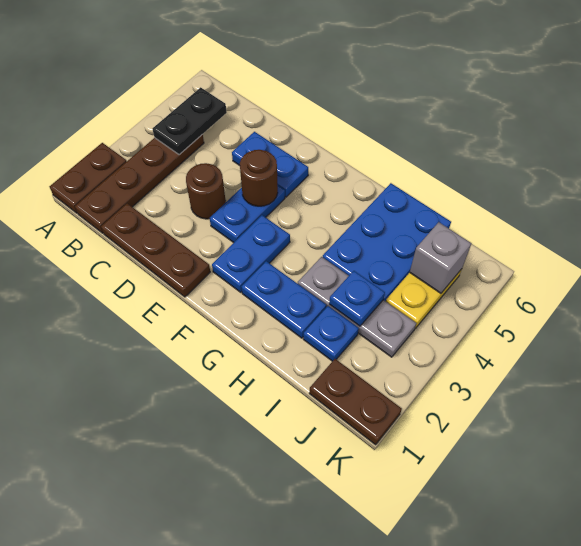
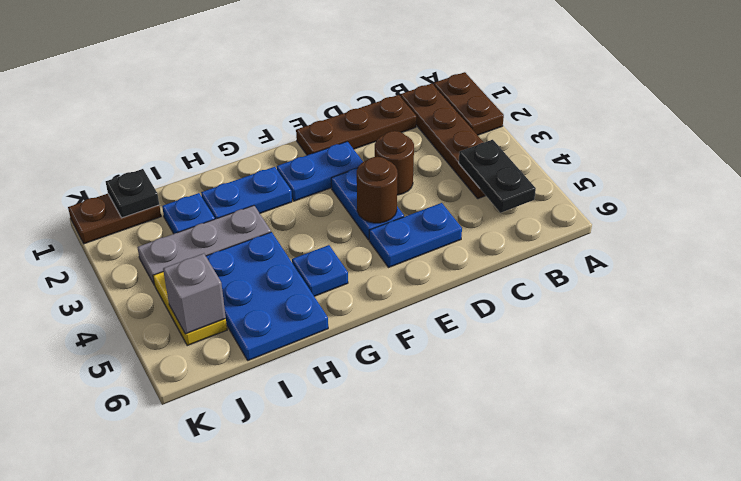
blue 1x2 plate [212,215,290,292] -> blue 1x2 plate turned to [277,141,363,201]
blue 1x1 plate [329,271,385,326] -> blue 1x1 plate moved to [292,245,348,296]
none -> black 1x1 plate [106,169,159,218]

